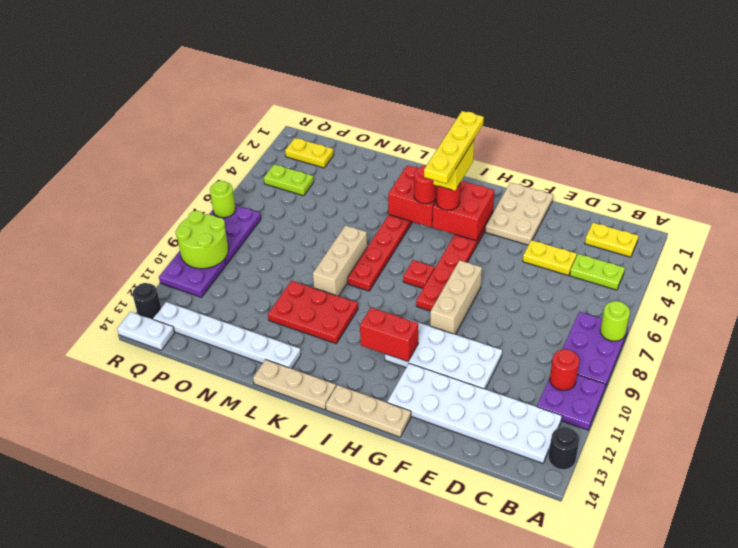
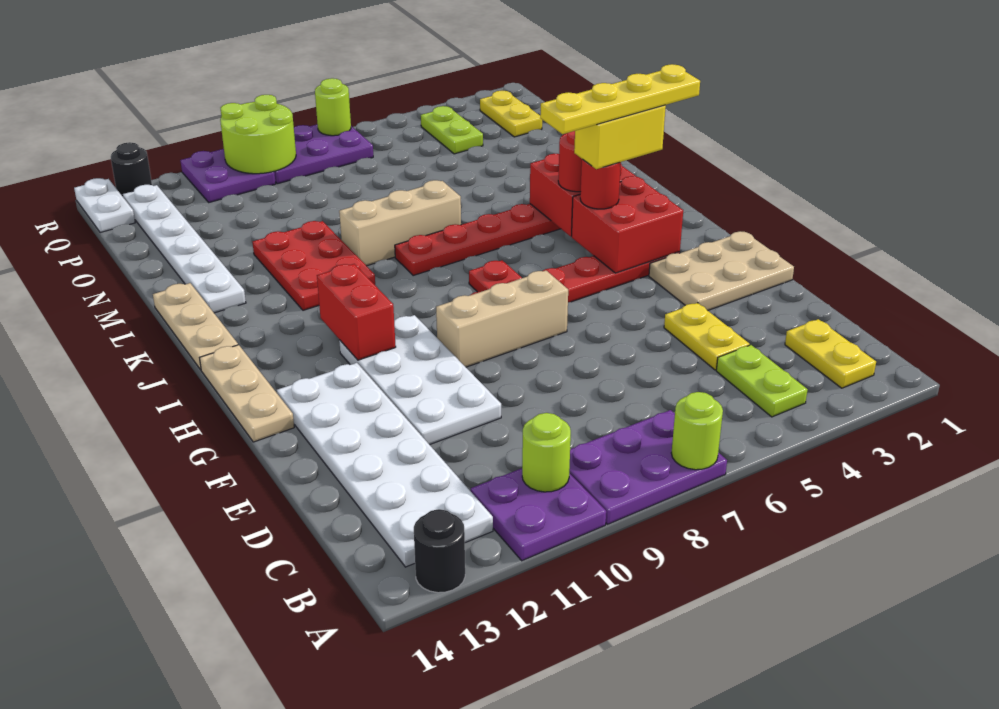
red 1x1 round brick [550,349,579,390] -> lime 1x1 round brick [522,413,571,492]

